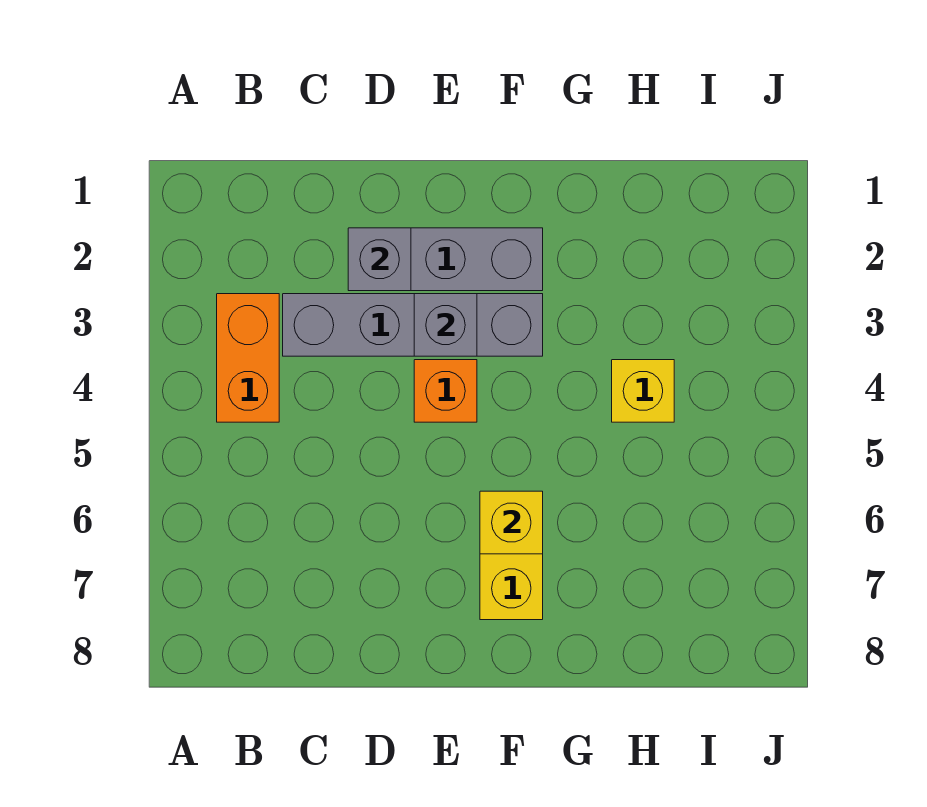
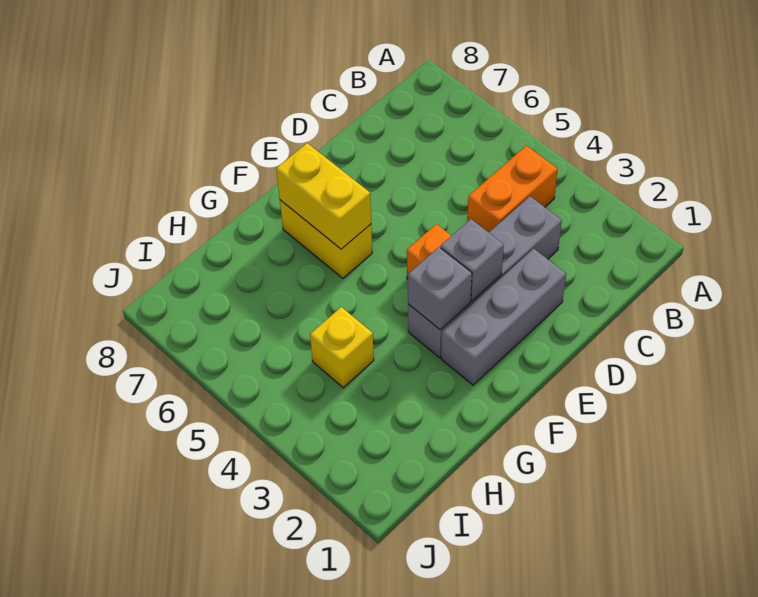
orange 1x2 brick [217,294,279,422] -> orange 1x2 brick turned to [467,146,558,232]
grey 1x1 brick [348,228,411,291] -> grey 1x1 brick moved to [408,247,472,330]
yellow 1x1 brick [480,491,543,554] -> yellow 1x2 brick [276,143,371,249]

